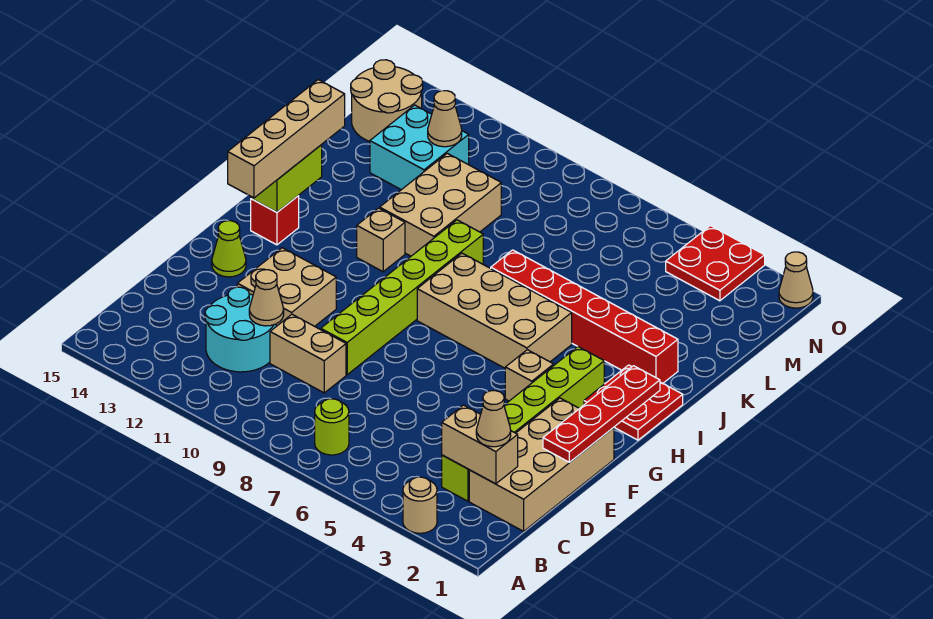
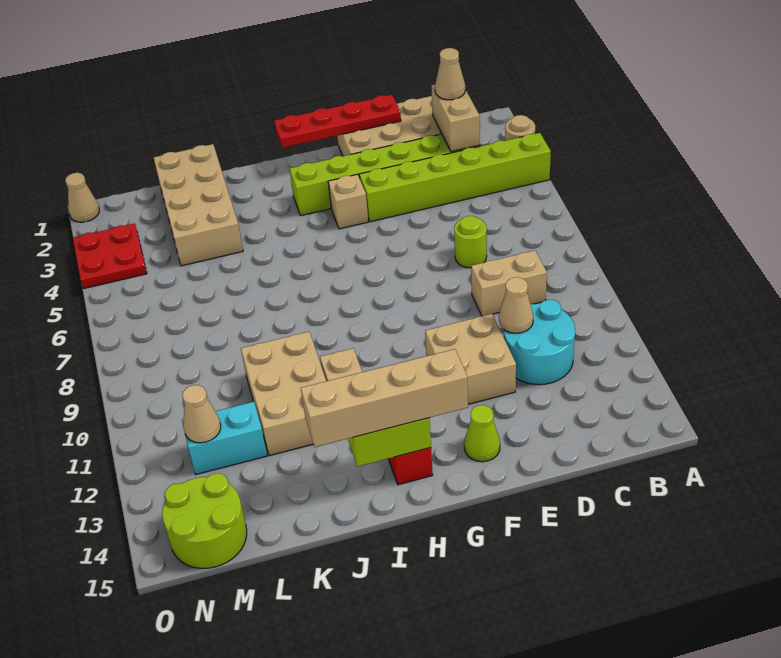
lime 1x1 round brick [315,399,349,455] -> lime 1x1 round brick moved to [454,216,487,268]
tan 1x2 brick [270,314,346,393] -> tan 1x2 brick turned to [471,250,547,316]
lime 1x6 brick [321,220,483,375] -> lime 1x6 brick moved to [359,133,551,222]
red 2x2 plate [584,365,683,440] -> none
tan 2x4 brick [417,253,572,368] -> tan 2x4 brick moved to [154,144,243,266]
red 1x6 brick [491,250,678,383] -> none
tan 2x3 brick [380,153,501,256] -> tan 2x3 brick turned to [241,332,326,456]
cyan 2x2 brick [370,105,469,190] -> cyan 1x2 brick [182,402,267,474]
tan 2x2 round brick [351,60,423,141] -> lime 2x2 round brick [162,473,247,568]

